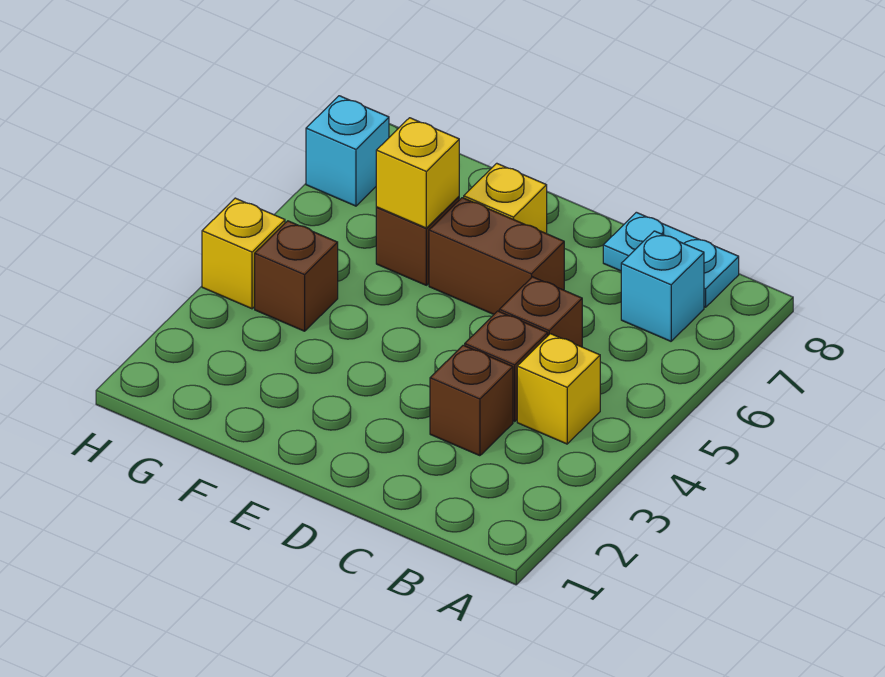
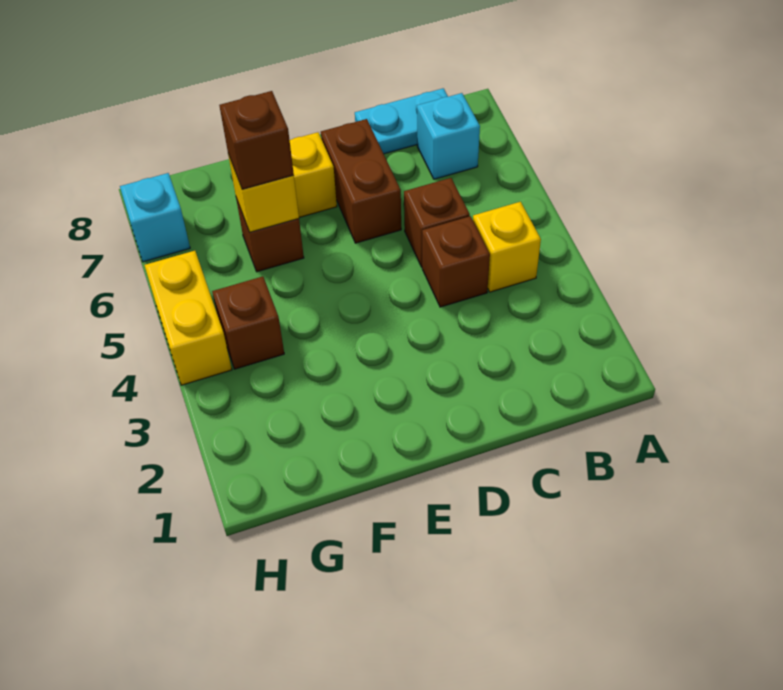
brown 1x1 brick [430,345,513,456] -> brown 1x1 brick moved to [219,91,294,189]
brown 1x2 brick [429,198,564,314] -> brown 1x2 brick turned to [321,119,401,243]
yellow 1x1 brick [202,198,285,309] -> yellow 1x2 brick [145,251,232,385]

